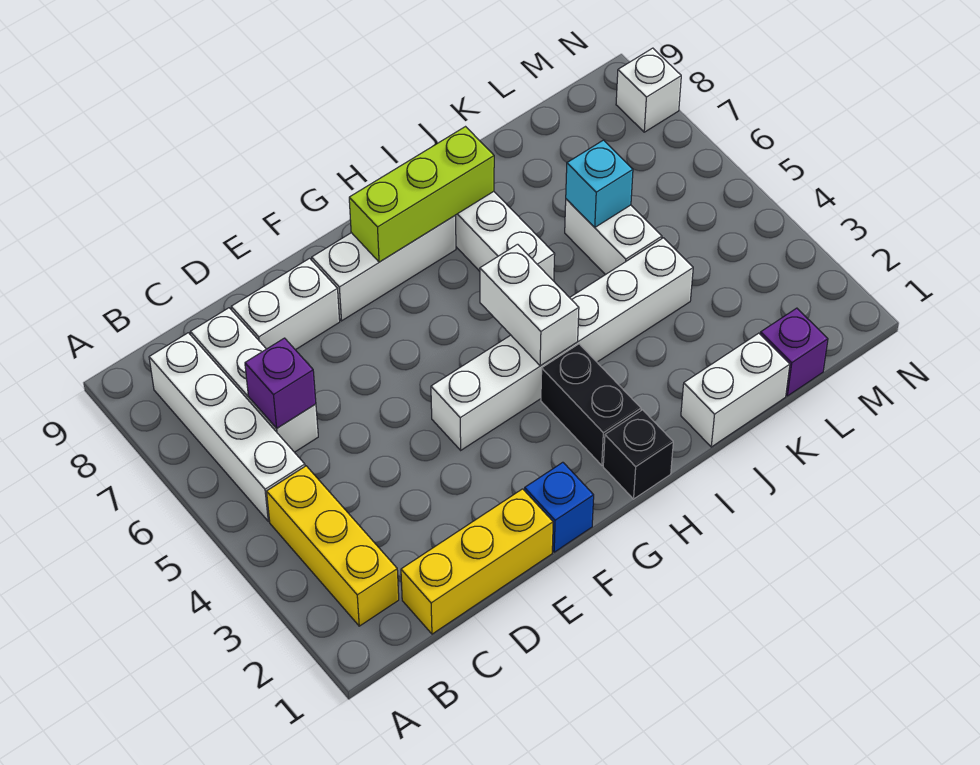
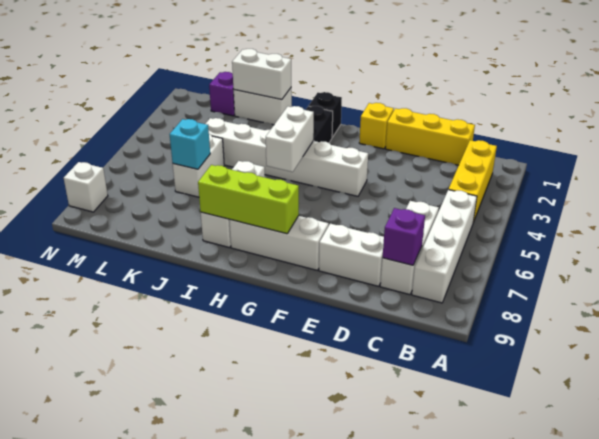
purple 1x1 brick [245,338,316,428] -> purple 1x1 brick moved to [383,208,425,265]
blue 1x1 brick [525,462,594,552] -> yellow 1x1 brick [359,103,394,149]
none -> white 1x2 brick [232,49,291,100]

